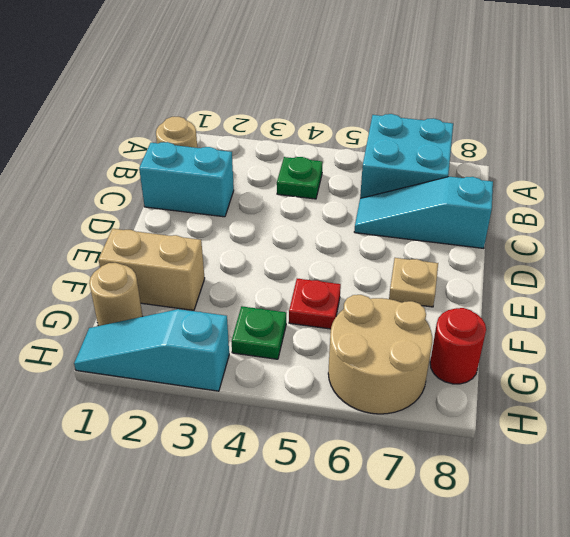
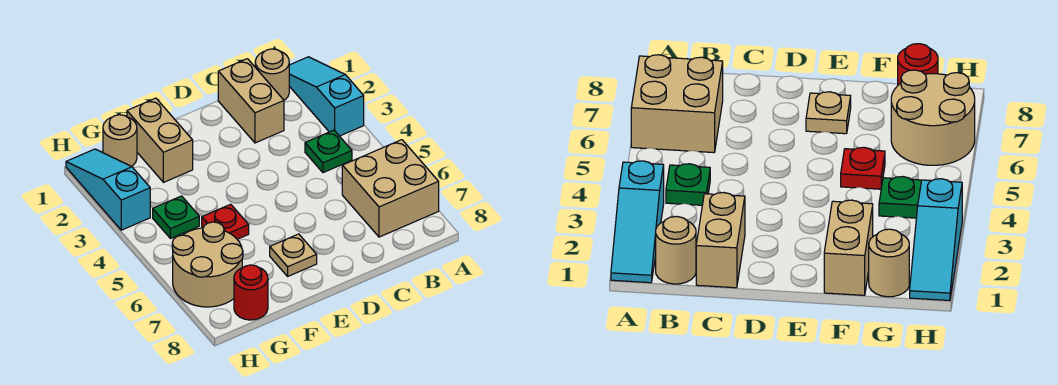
cyan 2x2 brick [360,114,453,198] -> tan 2x2 brick [342,140,439,237]
cyan 1x2 brick [139,142,234,217] -> tan 1x2 brick [218,59,284,143]
cyan 1x3 slope [354,177,493,248] -> cyan 1x3 slope moved to [289,57,364,136]

